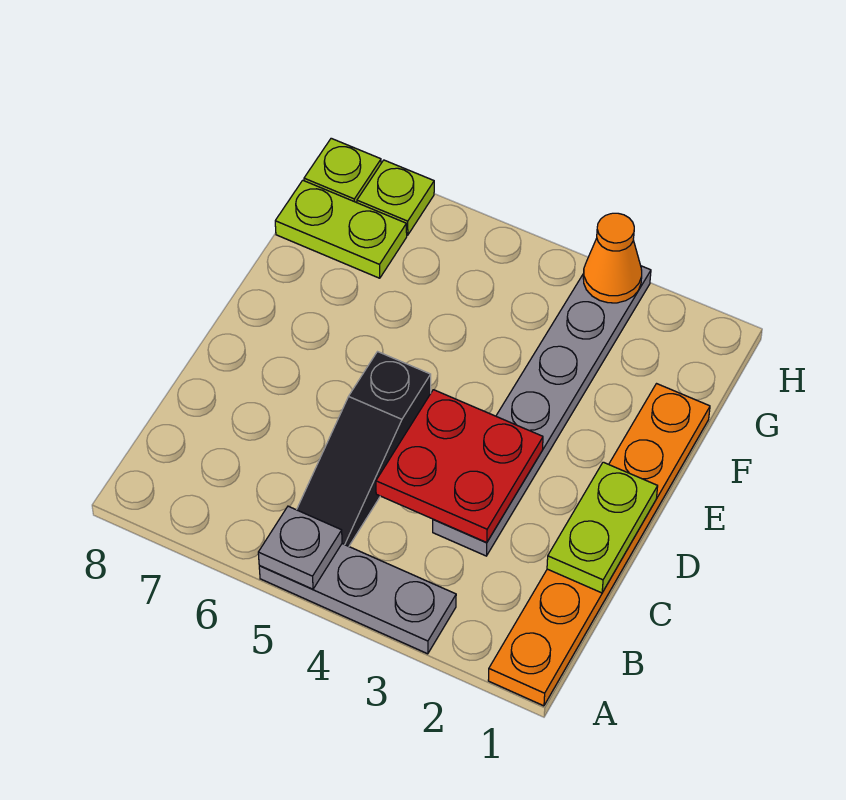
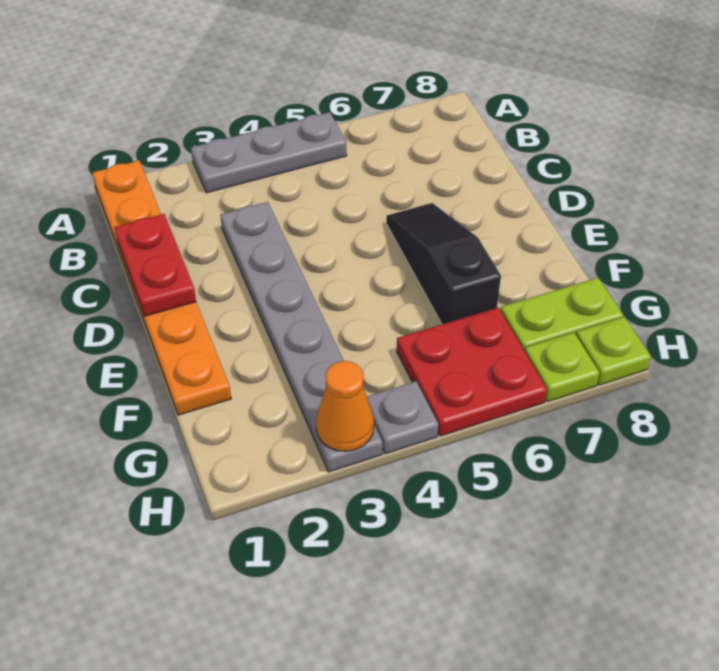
grey 1x1 plate [258,506,342,589] -> grey 1x1 plate moved to [367,381,438,454]
black 1x3 slope [297,352,431,546] -> black 1x3 slope moved to [386,203,501,324]
lime 1x2 plate [547,462,658,593] -> red 1x2 plate [114,214,196,316]
red 2x2 plate [376,390,543,543] -> red 2x2 plate moved to [397,308,547,436]

